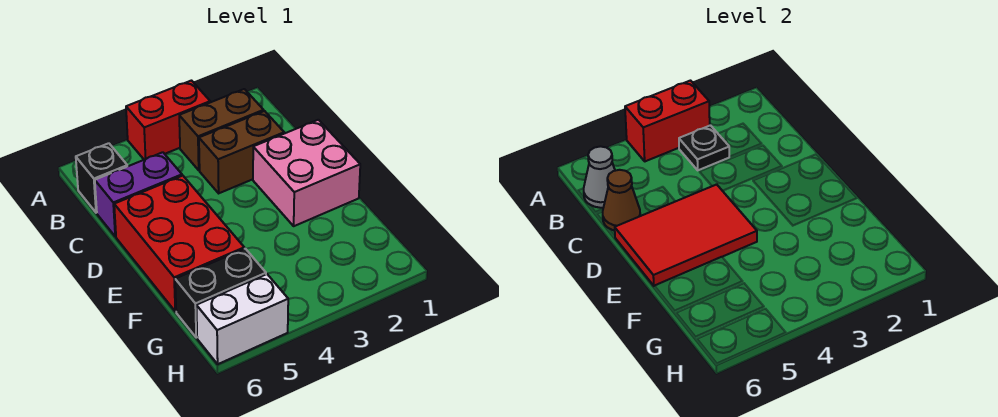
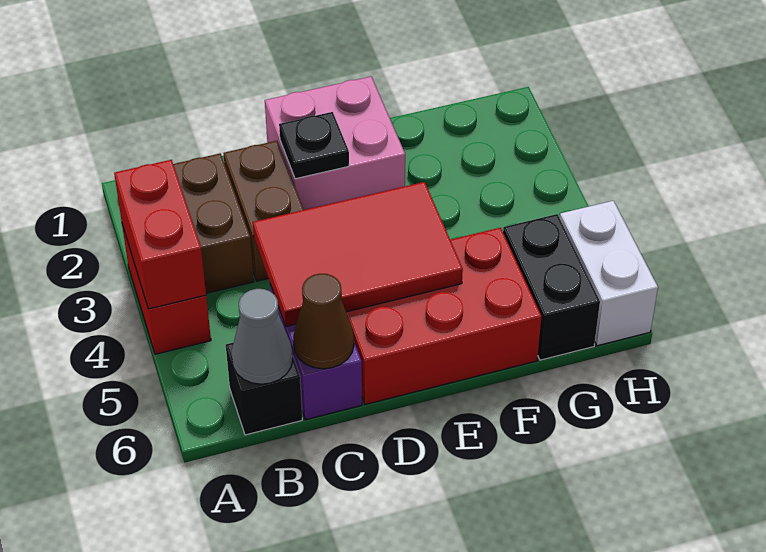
black 1x1 plate [679,125,729,170] -> black 1x1 plate moved to [279,112,349,179]
red 2x3 tile [615,184,757,286] -> red 2x3 tile turned to [253,182,463,326]

